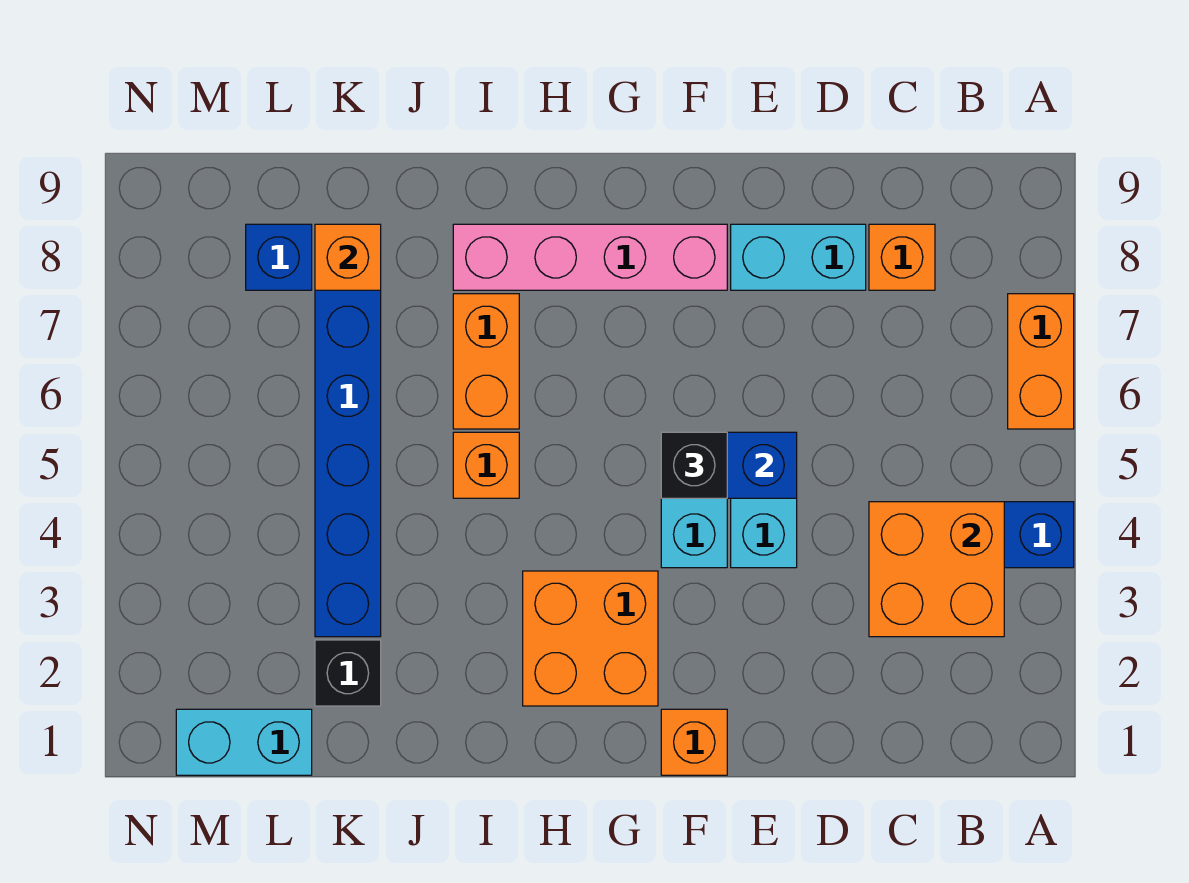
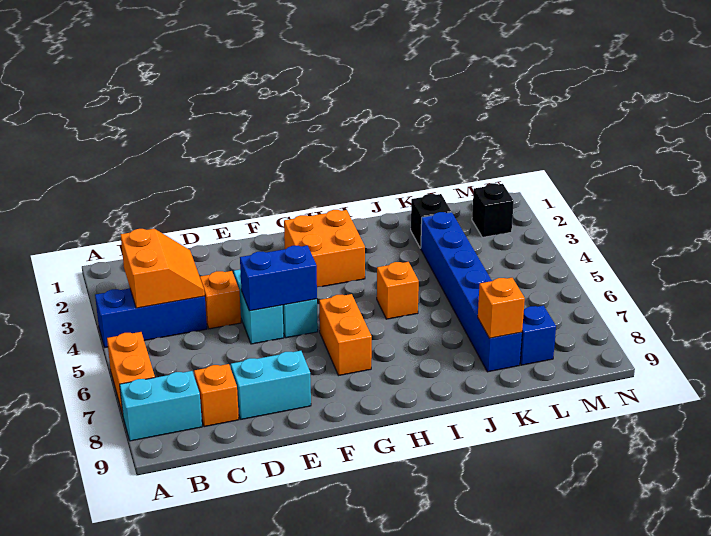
orange 2x2 brick [869,502,1004,637] -> orange 2x2 slope [121,229,205,308]
orange 1x1 brick [661,709,727,775] -> orange 1x1 brick moved to [200,271,241,329]
black 1x1 brick [661,432,727,498] -> black 1x1 brick moved to [472,183,514,237]
pink 1x4 brick [453,224,727,290] -> none
orange 1x2 brick [453,294,519,429] -> orange 1x2 brick moved to [319,294,372,376]
cyan 1x2 brick [176,709,312,775] -> cyan 1x2 brick moved to [120,371,202,441]

